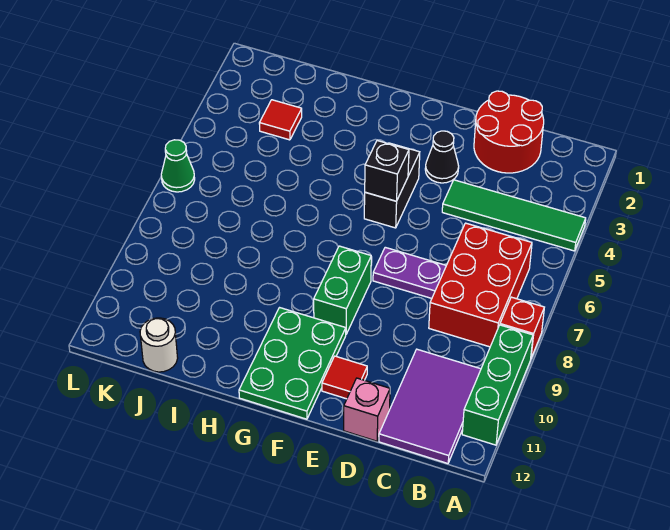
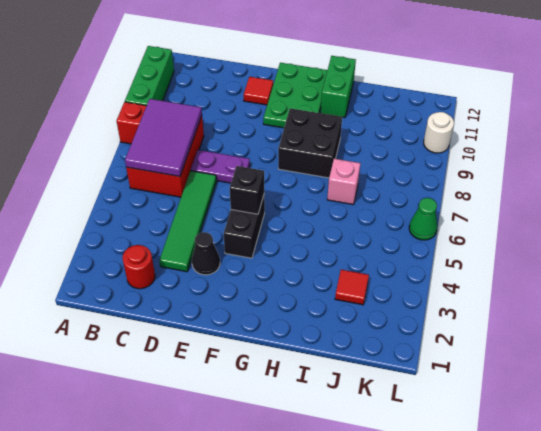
green 1x4 tile [442,180,586,251] -> green 1x4 tile turned to [159,171,217,272]
purple 2x3 tile [379,349,481,463] -> purple 2x3 tile moved to [125,99,202,177]
red 2x2 round brick [474,91,544,173] -> red 1x1 round brick [122,245,155,289]
pink 1x1 brick [344,378,390,441] -> pink 1x1 brick moved to [327,159,360,205]
green 1x2 brick [314,246,371,334] -> green 1x2 brick moved to [321,56,356,118]
none -> black 2x2 brick [278,108,342,178]
white 1x1 round brick [140,318,178,372] -> white 1x1 round brick moved to [424,112,454,153]

